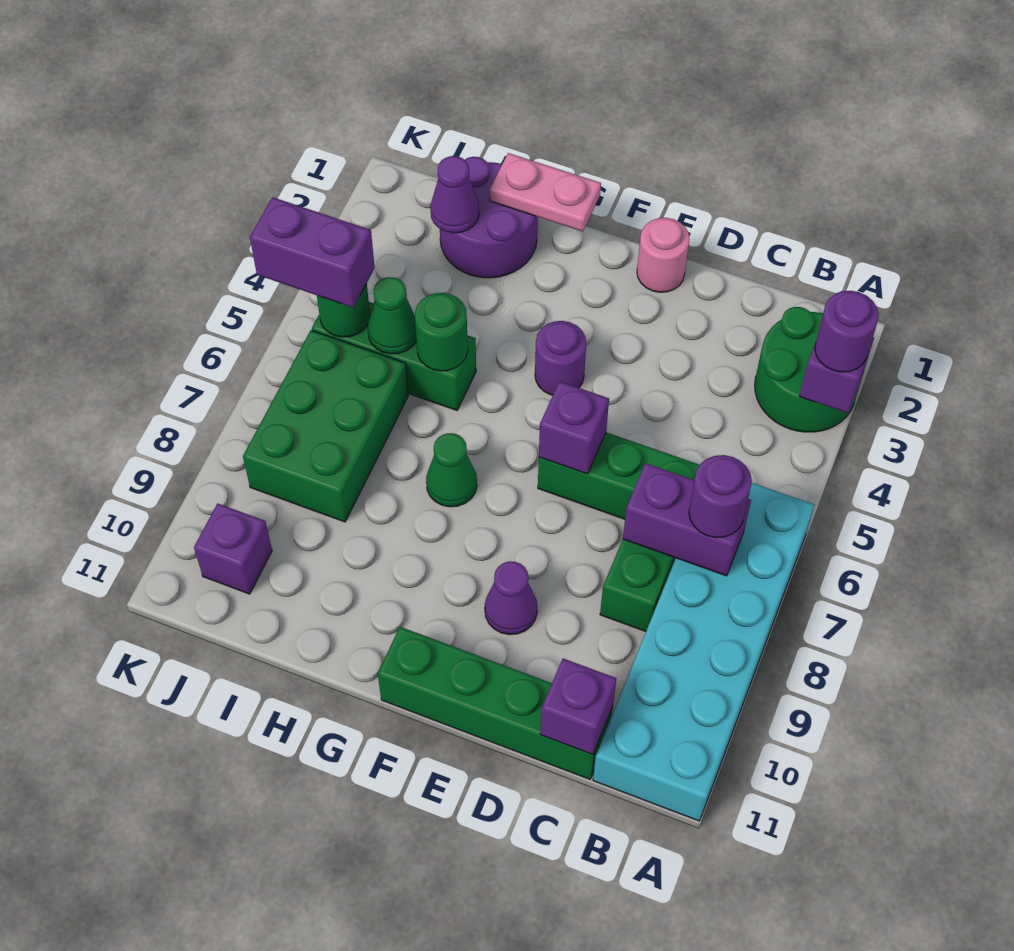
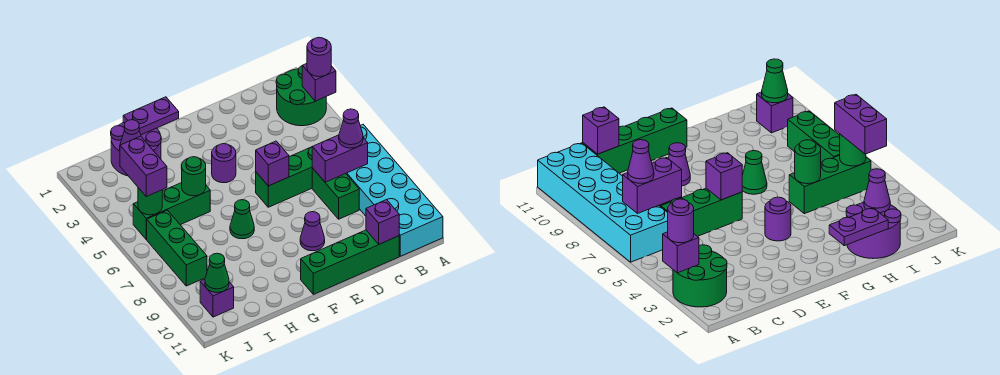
purple 1x1 round brick [689,455,752,538] -> purple 1x1 cone [339,109,363,148]
pink 1x1 round brick [637,218,690,292] -> none
pink 1x2 plate [490,153,601,231] -> purple 1x2 plate [123,97,179,135]
green 1x1 cone [368,277,417,354] -> green 1x1 cone moved to [205,253,229,293]
green 2x3 brick [243,330,408,522] -> green 1x3 brick [146,210,207,286]
purple 1x2 brick [250,197,375,308] -> purple 1x2 brick turned to [120,136,167,196]

